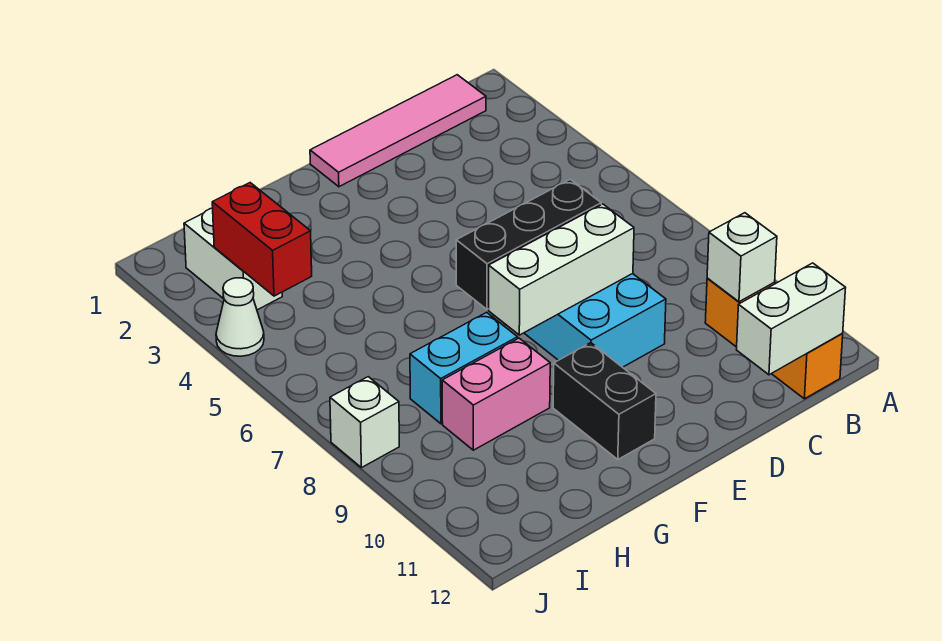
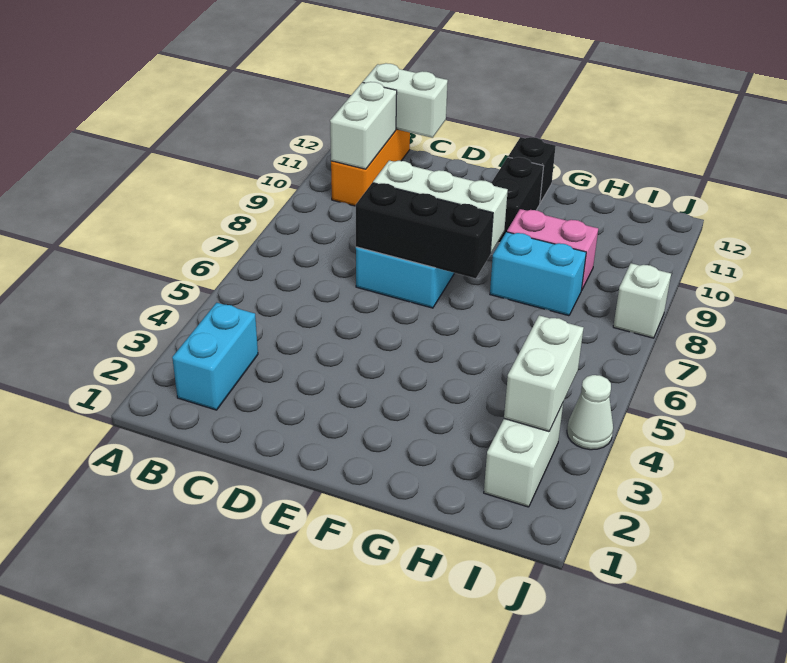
pink 1x4 tile [310,75,486,187] -> none
none -> cyan 1x2 brick [172,303,258,410]
white 1x1 brick [707,213,777,302] -> white 1x2 brick [330,82,397,169]
none -> black 1x1 brick [508,137,556,203]
red 1x2 brick [212,183,312,296] -> white 1x2 brick [504,315,584,431]

